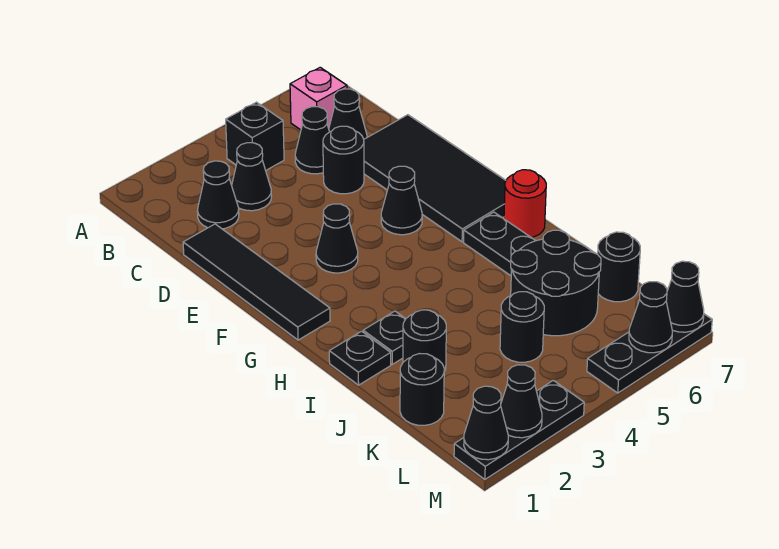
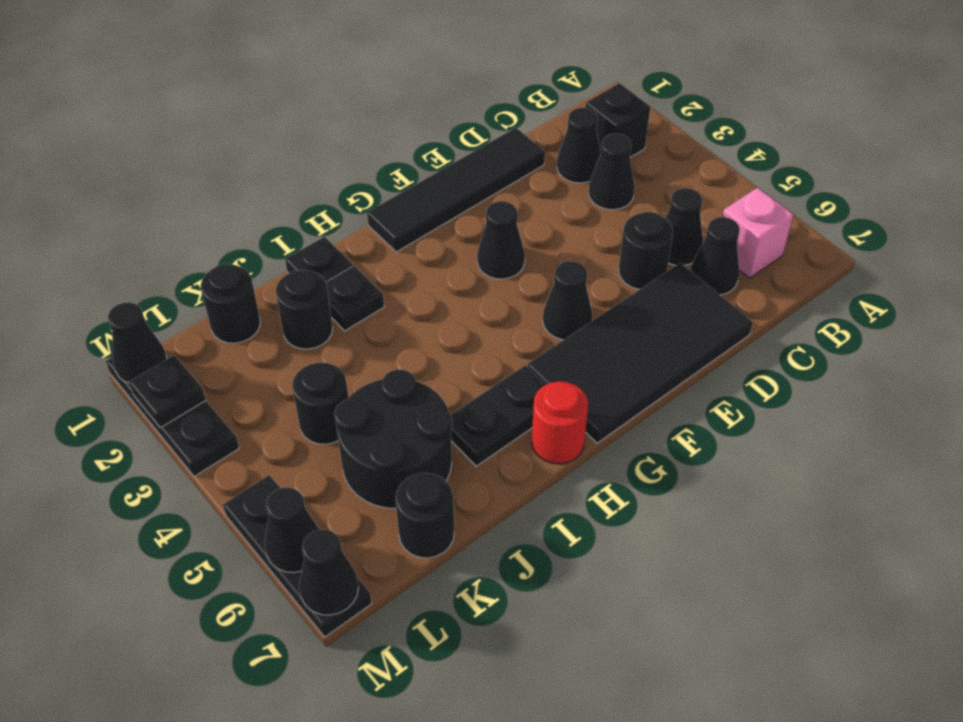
black 1x1 brick [226,102,284,170] -> black 1x1 brick moved to [585,83,650,157]
black 1x1 cone [501,365,542,438] -> black 1x1 plate [129,355,206,428]

